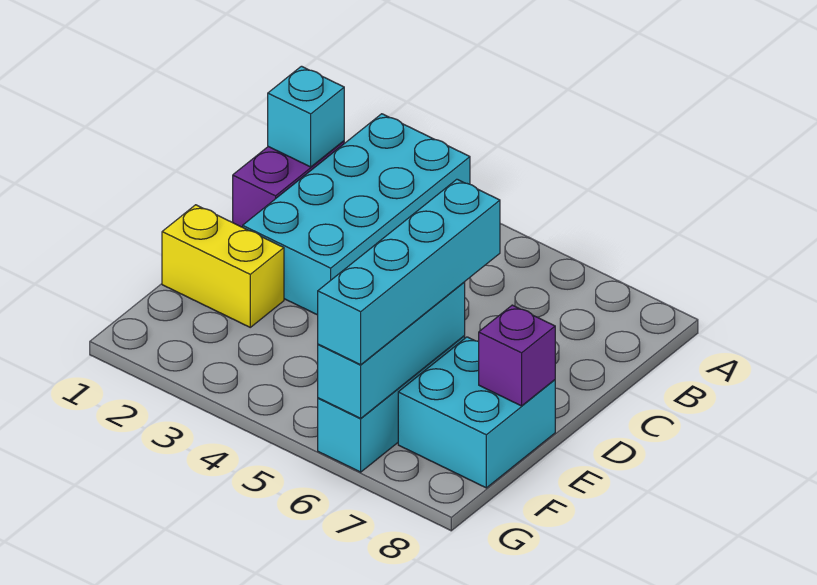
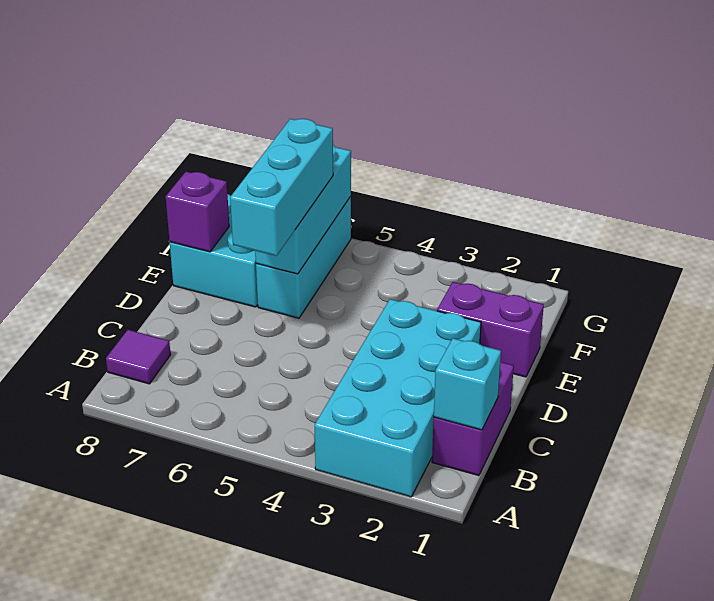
none -> purple 1x1 tile [106,330,171,384]
cyan 1x4 brick [318,179,500,365] -> cyan 1x3 brick [230,119,333,256]
yellow 1x2 brick [162,205,284,327] -> purple 1x2 brick [437,282,544,377]

